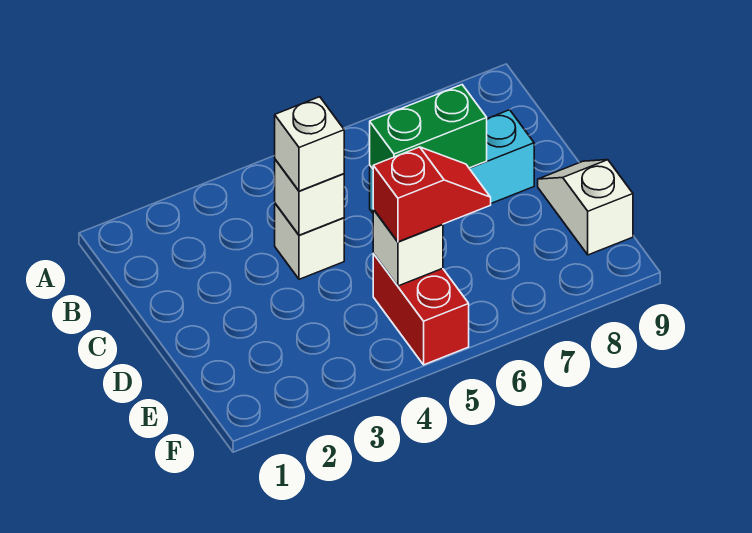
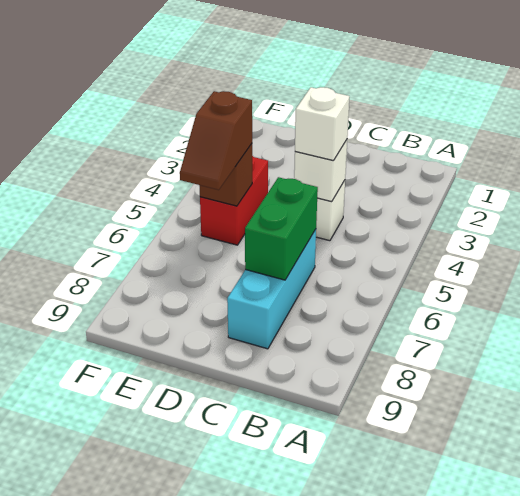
white 1x2 slope [538,160,633,255] -> none
red 1x2 brick [373,254,469,365] -> red 1x2 brick turned to [200,156,268,245]
white 1x1 brick [373,210,443,286] -> brown 1x1 brick [199,144,252,206]
red 1x2 slope [373,147,491,242] -> brown 1x2 slope [180,91,252,190]

